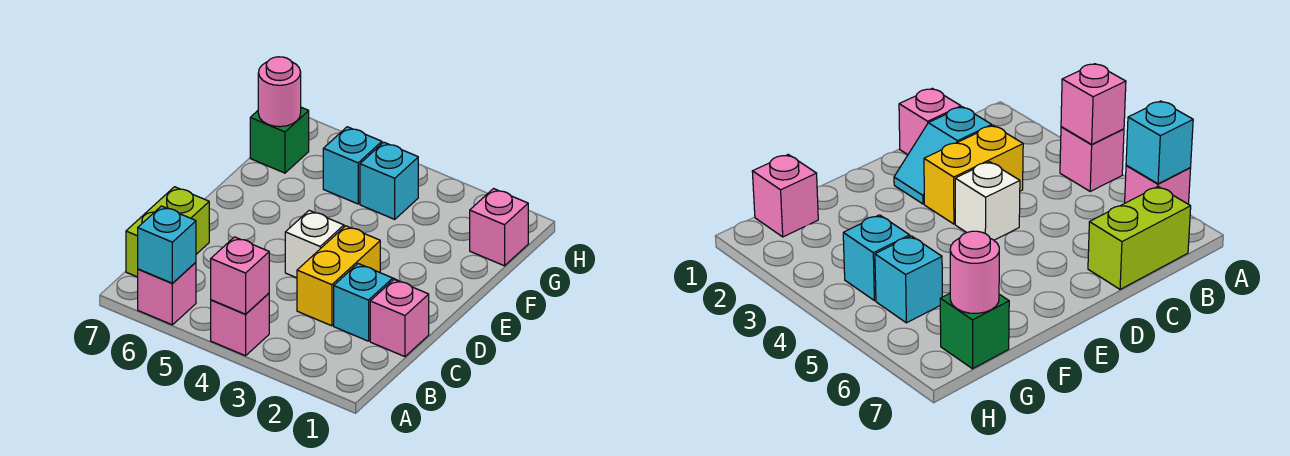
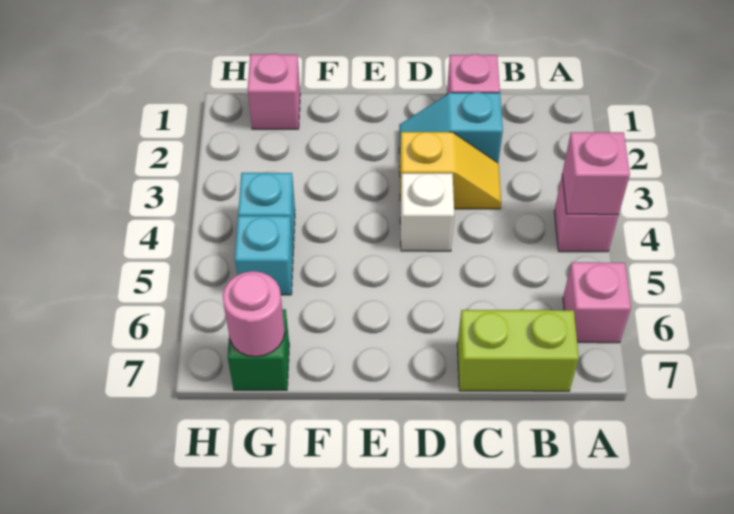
cyan 1x1 brick [138,206,196,283] -> none
yellow 1x2 brick [297,226,380,326] -> yellow 1x2 slope [400,132,501,209]

